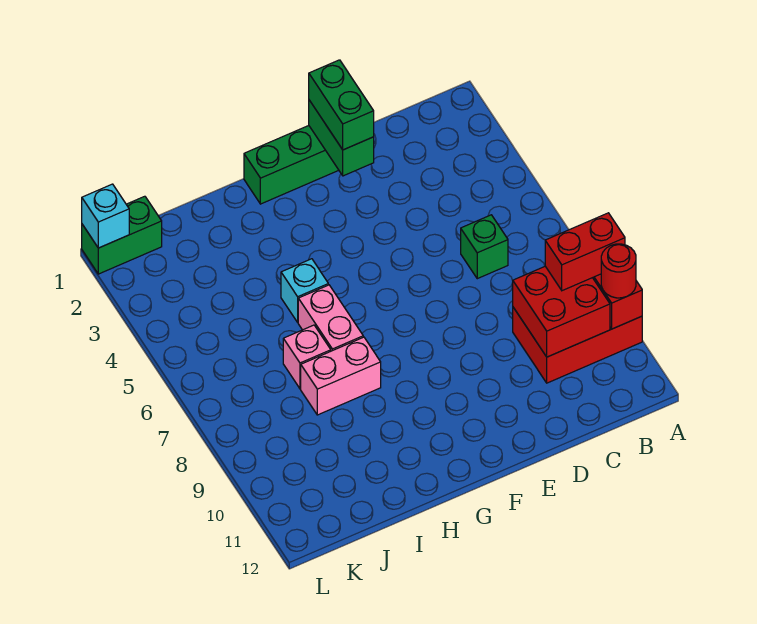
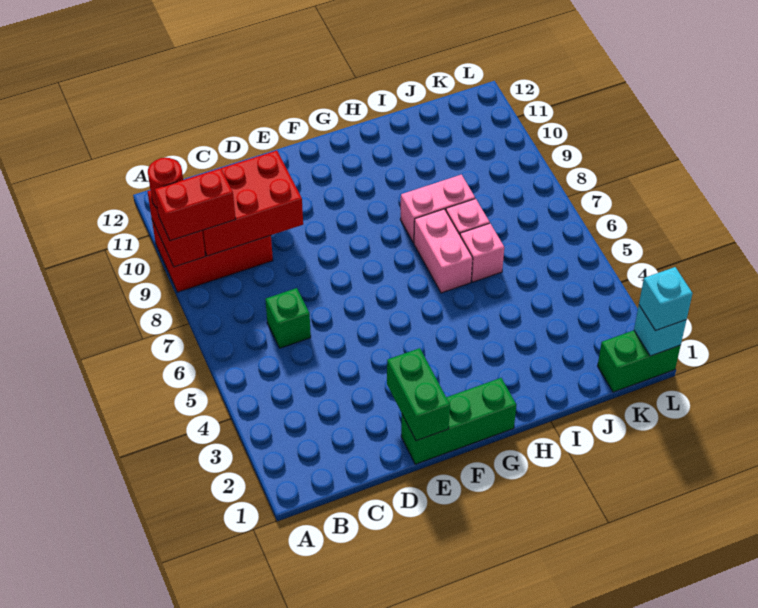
red 2x2 brick [513,266,610,357] -> red 2x3 brick [202,151,303,256]
green 1x2 brick [309,60,374,150] -> none
cyan 1x1 brick [281,259,328,322] -> cyan 1x1 brick moved to [639,267,693,331]
none -> pink 1x1 brick [460,223,504,282]

